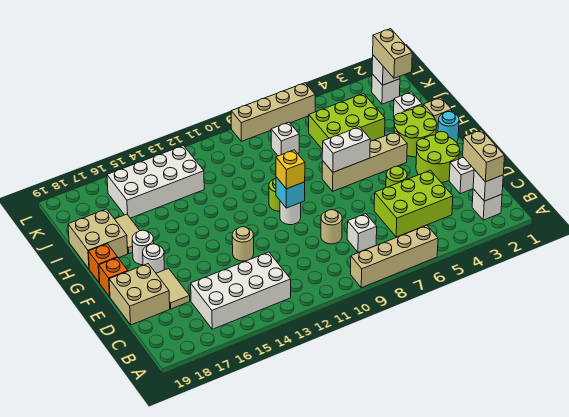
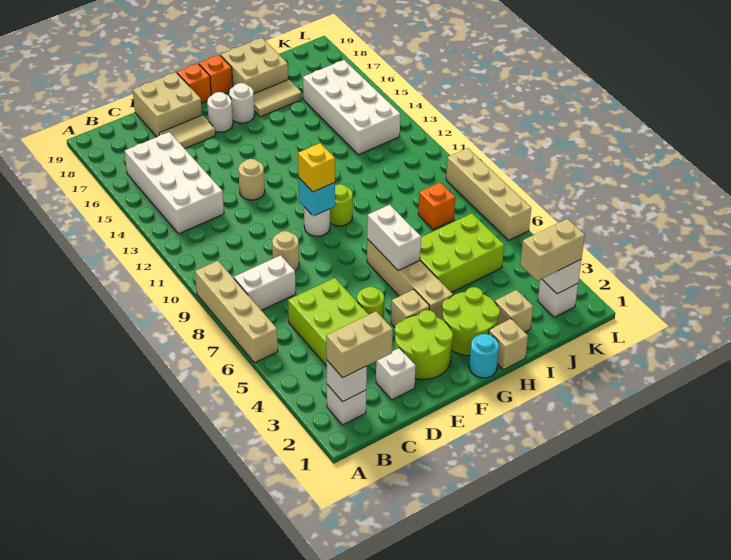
white 1x1 brick [347,214,377,253] -> white 1x2 brick [234,255,296,310]
none -> tan 1x1 brick [391,289,430,327]
white 1x1 brick [393,92,422,117] -> tan 1x1 brick [495,290,533,332]
lime 2x3 brick [309,94,385,150] -> lime 2x3 brick turned to [420,214,504,293]
white 1x1 brick [271,122,299,156] -> orange 1x1 brick [418,183,455,230]

